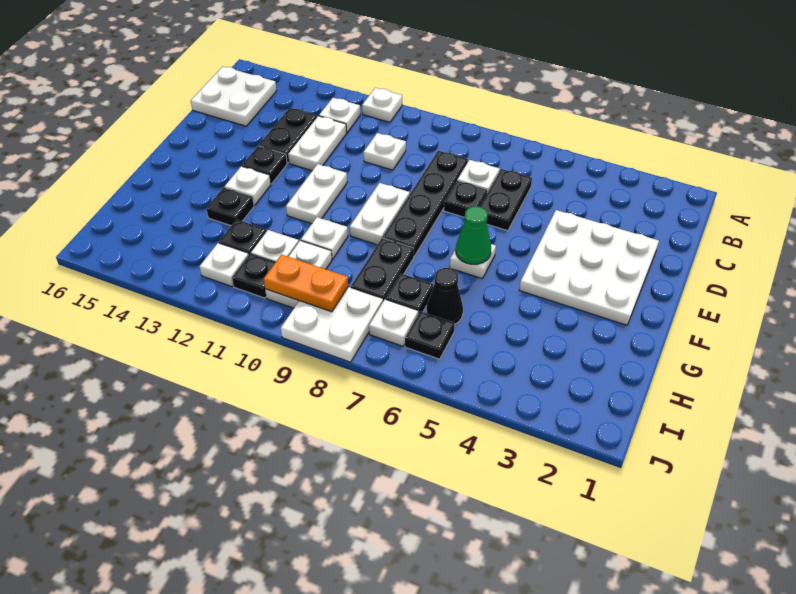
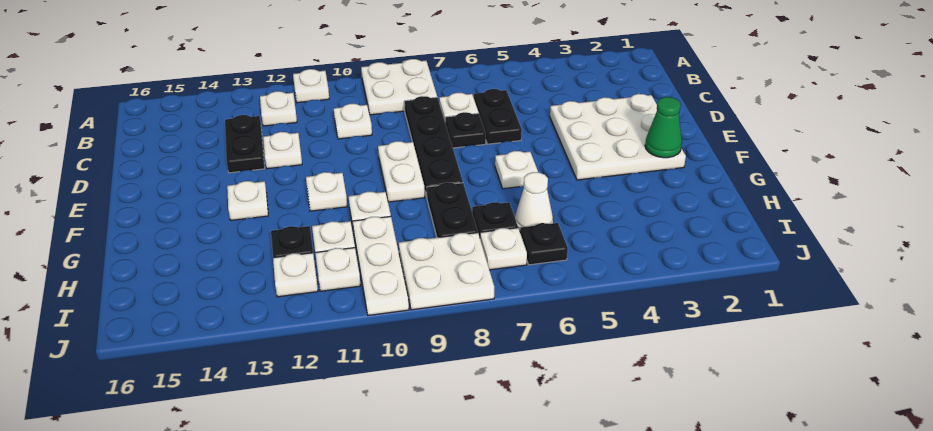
white 2x2 plate [191,67,276,126] -> white 2x2 plate moved to [361,59,437,115]
white 1x2 plate [288,116,347,171] -> white 1x1 plate [263,132,302,169]
white 1x2 plate [286,164,347,224] -> white 1x1 plate [306,172,347,211]
black 1x1 plate [242,146,287,184] -> none
green 1x1 cone [456,206,491,264] -> green 1x1 cone moved to [645,97,682,158]
black 1x1 plate [206,187,254,226] -> none
black 1x1 cone [426,268,463,324] -> white 1x1 cone [515,172,553,231]
white 1x2 plate [265,241,332,308] -> white 1x3 plate [353,216,409,315]
orange 1x2 plate [264,255,348,312] -> none
black 1x1 plate [232,254,275,298] -> white 1x1 plate [315,248,361,291]

